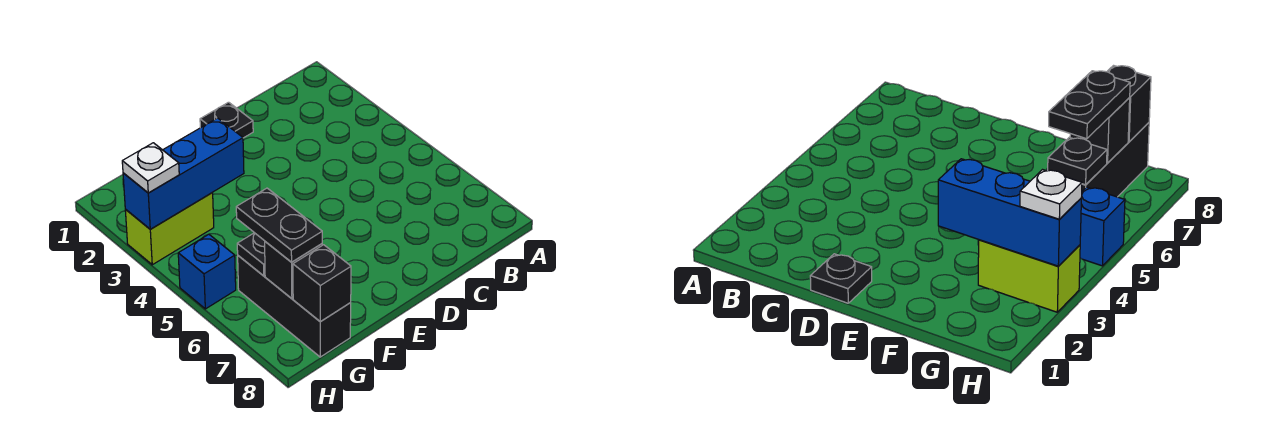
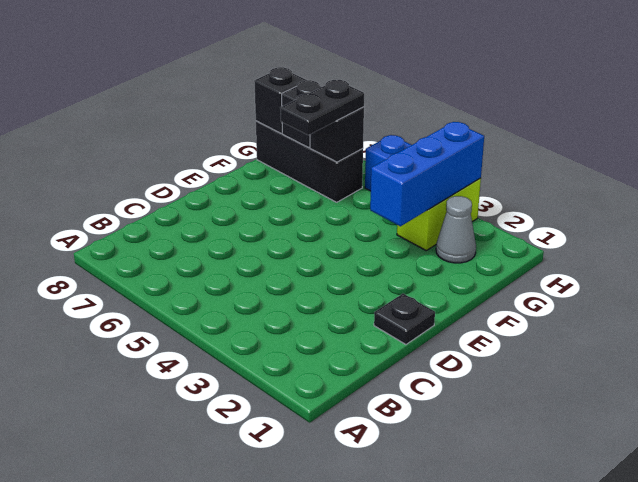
none -> grey 1x1 cone [436,196,476,263]
black 1x1 plate [237,233,265,276] -> black 1x1 brick [310,107,364,162]
black 1x2 plate [236,188,322,262] -> black 1x2 plate turned to [280,80,364,135]
white 1x1 plate [122,143,179,193] -> none

